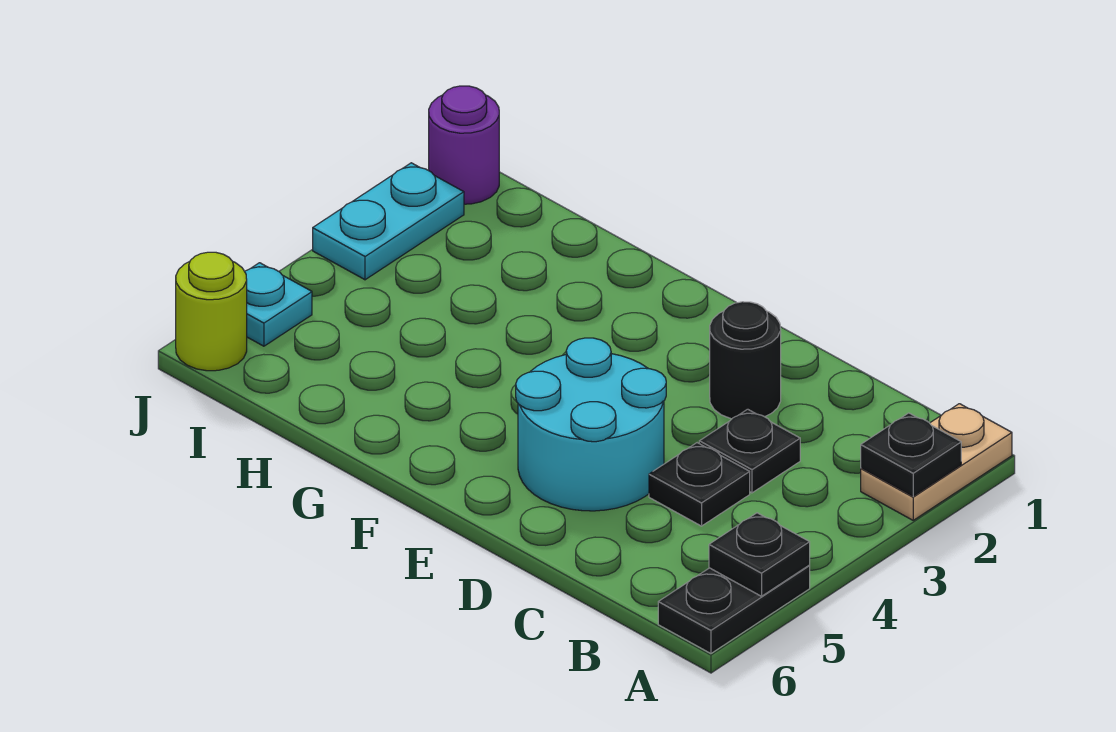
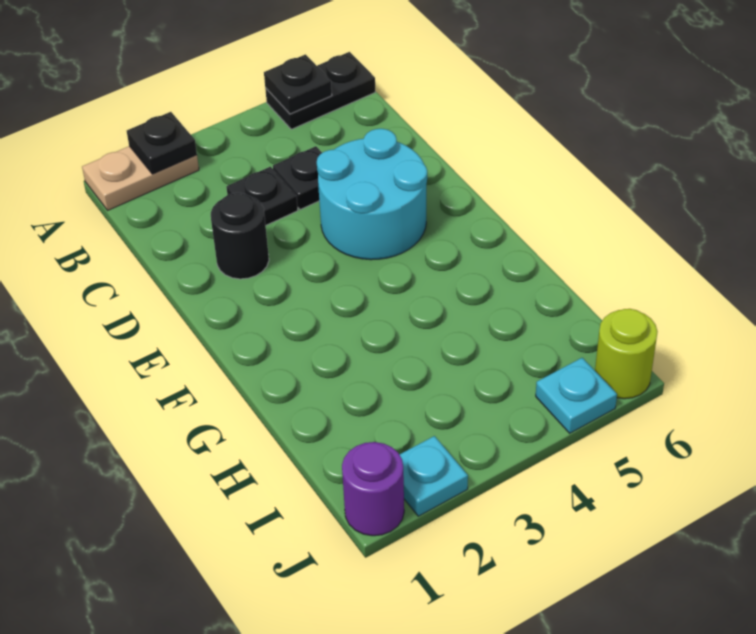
cyan 1x2 plate [313,163,464,280] -> cyan 1x1 plate [399,436,468,516]

